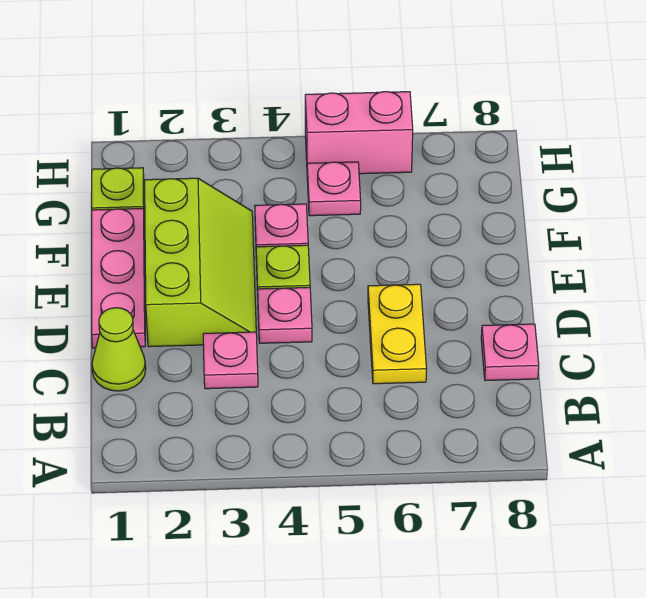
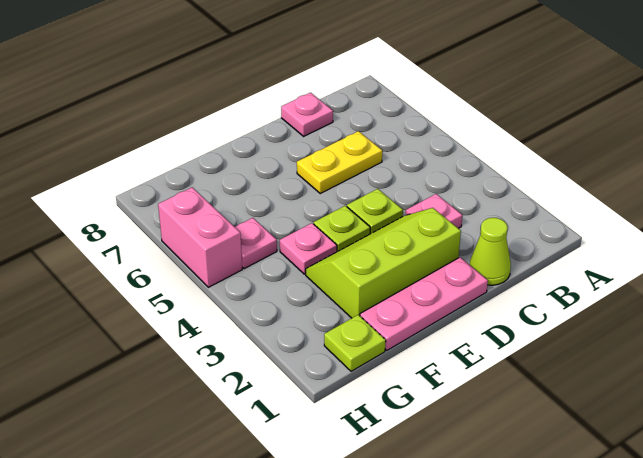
pink 1x1 plate [258,287,312,343] -> lime 1x1 plate [347,189,403,234]

